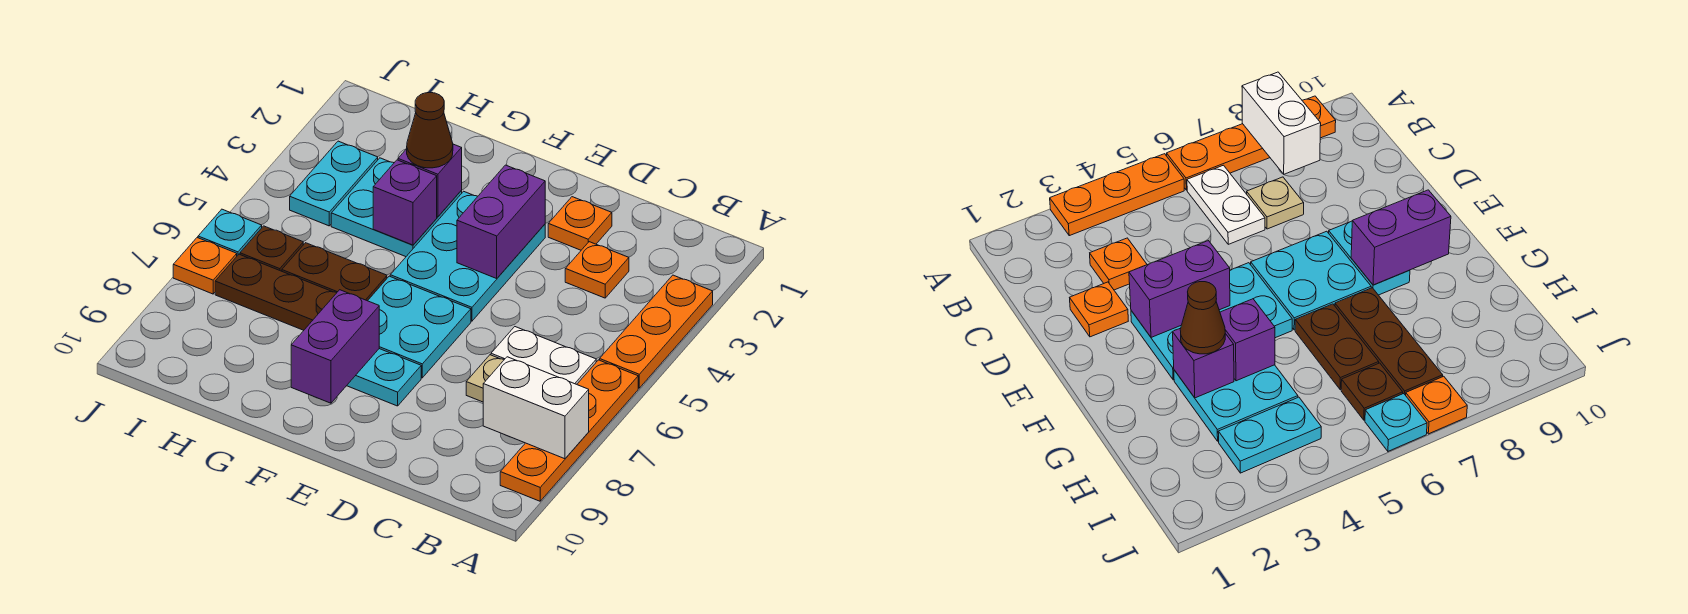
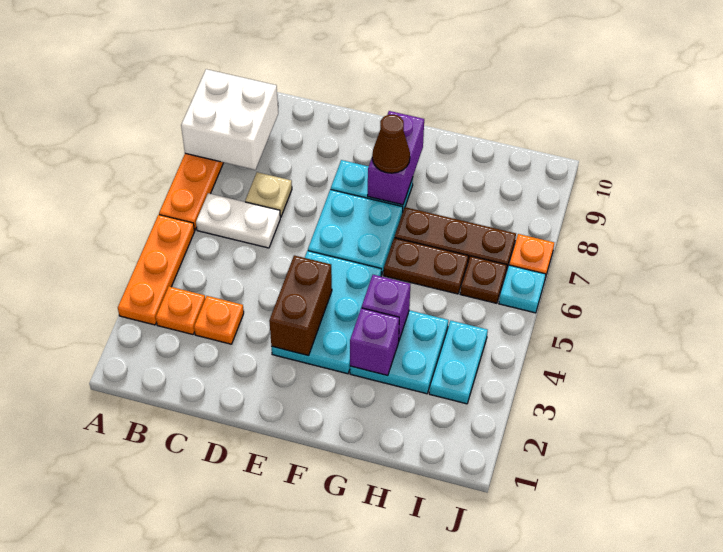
white 1x2 brick [483,357,589,459] -> white 2x2 brick [181,69,278,170]
orange 1x1 plate [548,197,612,250] -> orange 1x1 plate moved to [156,286,205,335]
purple 1x2 brick [457,165,545,278] -> brown 1x2 brick [269,255,332,356]
brown 1x1 cone [407,93,453,168] -> brown 1x1 cone moved to [372,114,410,173]

